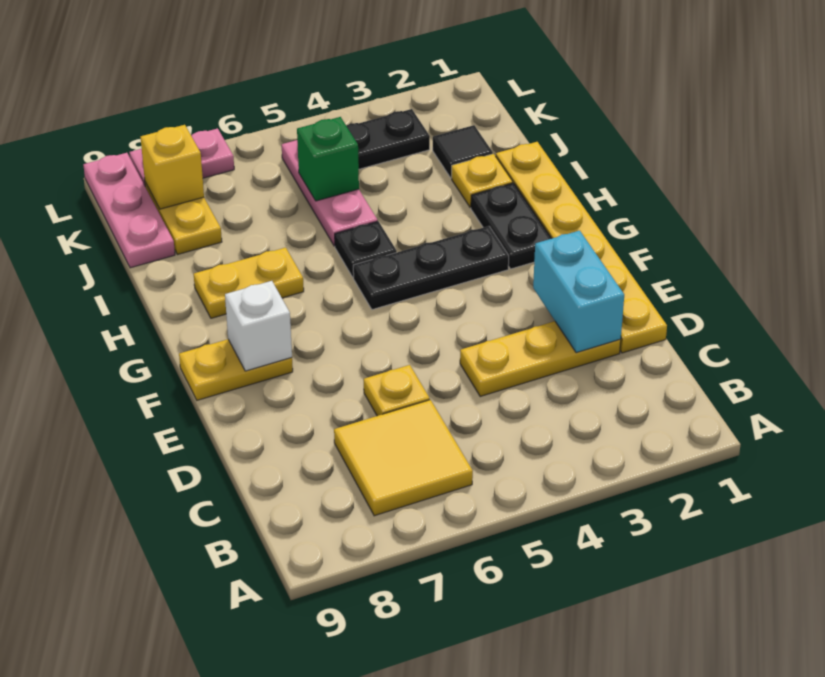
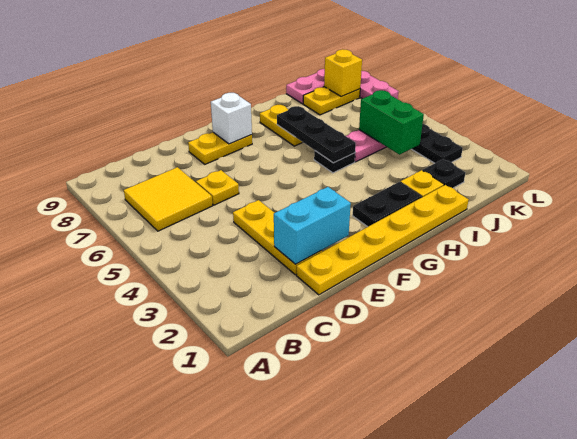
yellow 1x2 plate [179,339,293,400] -> yellow 1x2 plate turned to [188,132,252,164]
black 1x3 plate [353,226,509,310] -> black 1x3 plate moved to [277,106,356,163]
black 1x1 tile [433,125,493,178] -> black 1x1 plate [423,159,465,188]
green 1x1 brick [297,117,359,201] -> green 1x2 brick [359,90,424,155]

